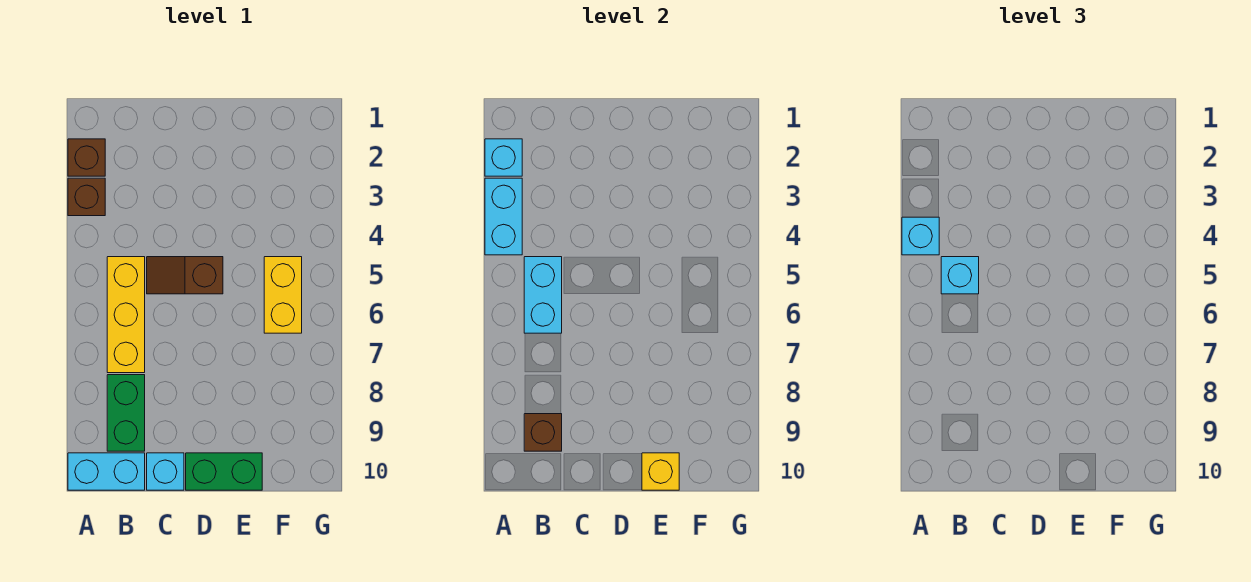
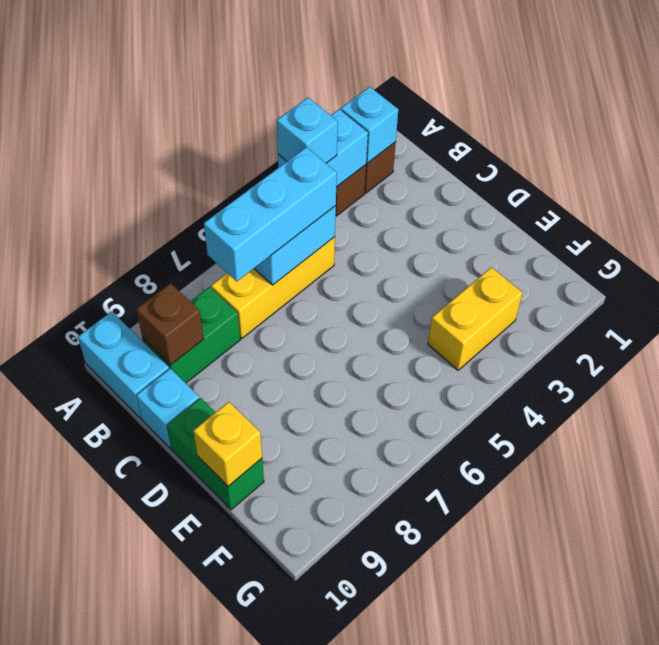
cyan 1x1 brick [941,257,979,294] -> cyan 1x3 brick [204,147,337,281]
brown 1x2 slope [147,257,223,294] -> none
yellow 1x2 brick [264,257,302,333] -> yellow 1x2 brick moved to [428,267,522,370]

